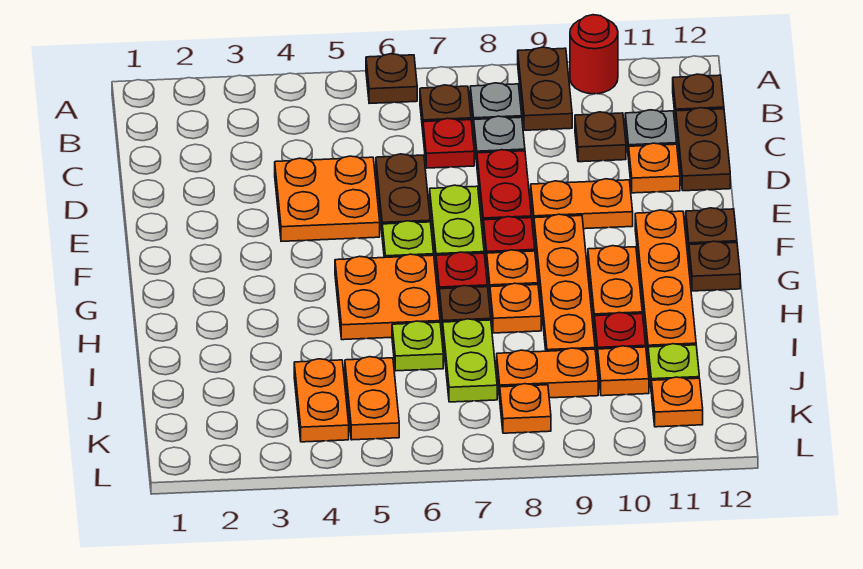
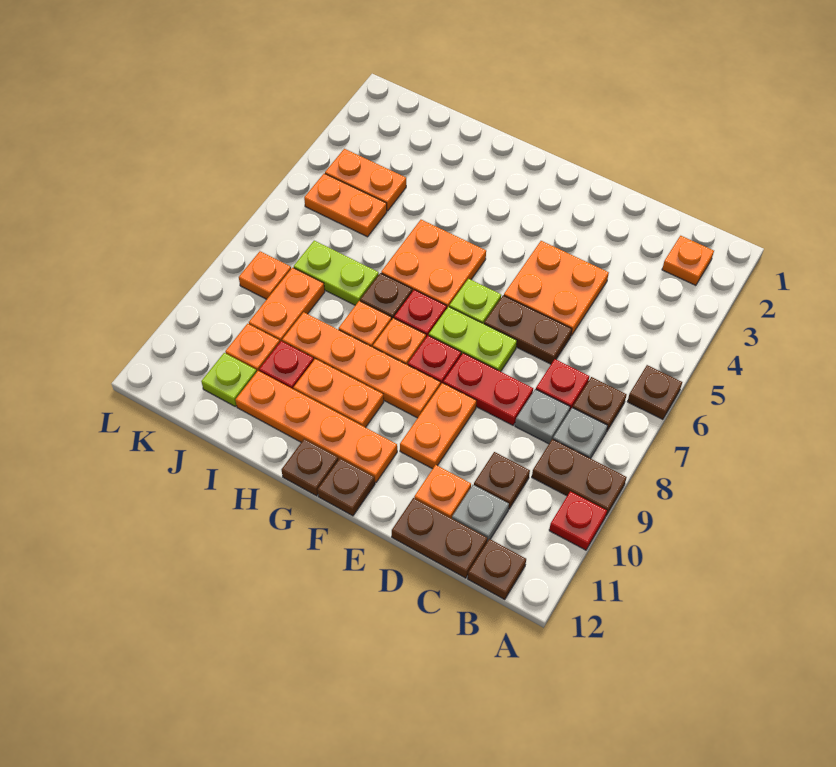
red 1x1 round brick [570,15,618,94] -> red 1x1 plate [549,491,607,550]
lime 1x1 plate [392,321,443,371] -> none
orange 1x1 plate [652,377,703,427] -> orange 1x1 plate moved to [662,236,714,285]

